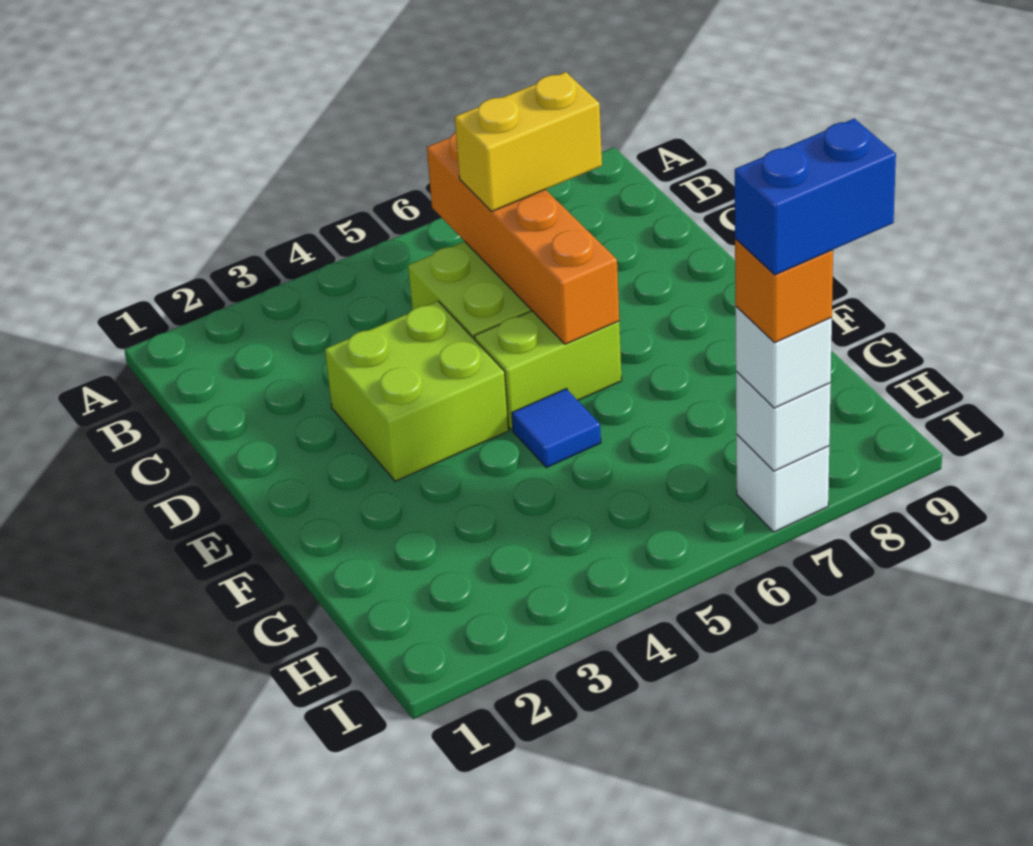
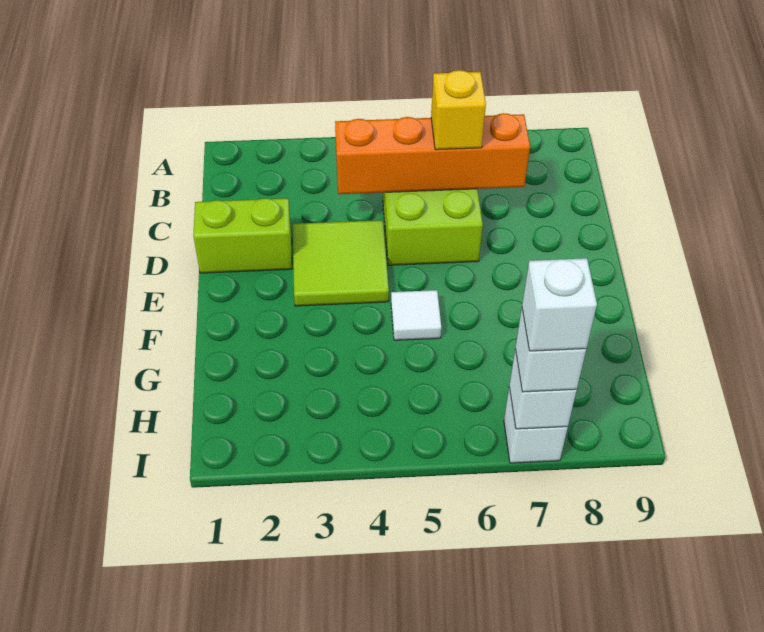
orange 1x4 brick [427,133,619,344] -> orange 1x4 brick turned to [335,113,530,194]
yellow 1x2 brick [455,72,602,212] -> yellow 1x1 brick [431,70,486,150]
lime 2x2 brick [325,301,509,481] -> lime 2x2 tile [293,220,389,306]
lime 1x2 brick [475,311,622,430] -> lime 1x2 brick moved to [193,198,292,273]
blue 1x1 tile [512,389,601,468] -> white 1x1 tile [391,290,441,340]
orange 1x1 brick [735,239,833,343] -> white 1x1 brick [522,258,597,351]
blue 1x2 brick [735,118,896,275] -> none

